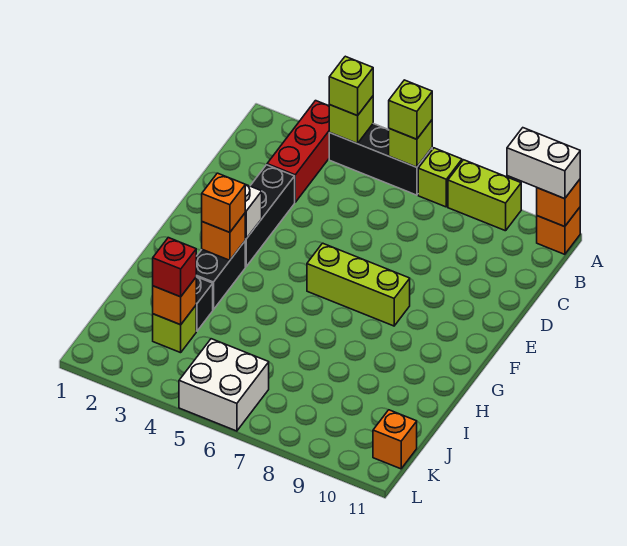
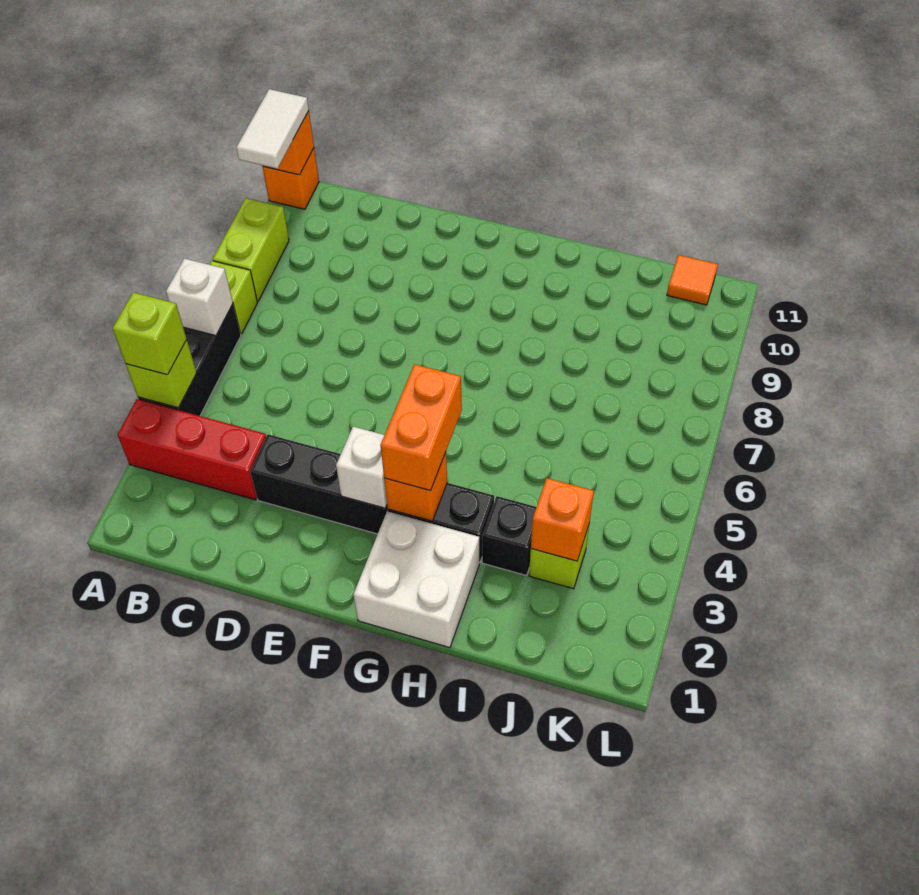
lime 1x1 brick [389,120,432,167] -> white 1x1 brick [166,259,233,336]
lime 1x1 brick [389,80,432,139] -> none
white 1x2 brick [507,128,580,199] -> white 1x2 tile [236,89,309,168]
lime 1x3 brick [307,243,410,326] -> none
orange 1x1 brick [202,173,245,232] -> orange 1x2 brick [380,364,462,491]
red 1x1 brick [153,238,196,297] -> none
white 2x2 brick [179,339,269,431] -> white 2x2 brick moved to [353,511,479,648]
orange 1x1 brick [373,410,417,469] -> orange 1x1 tile [667,255,718,305]

